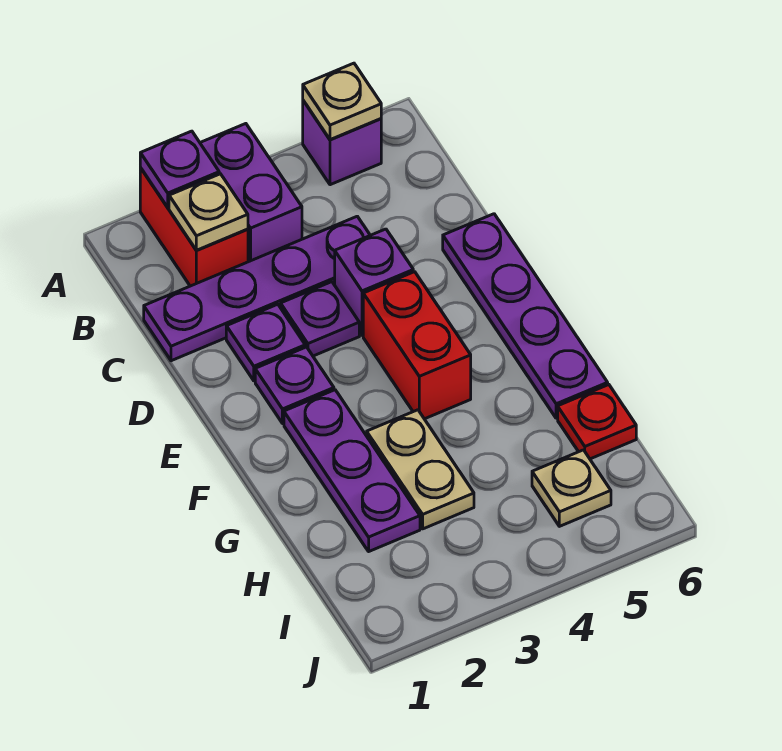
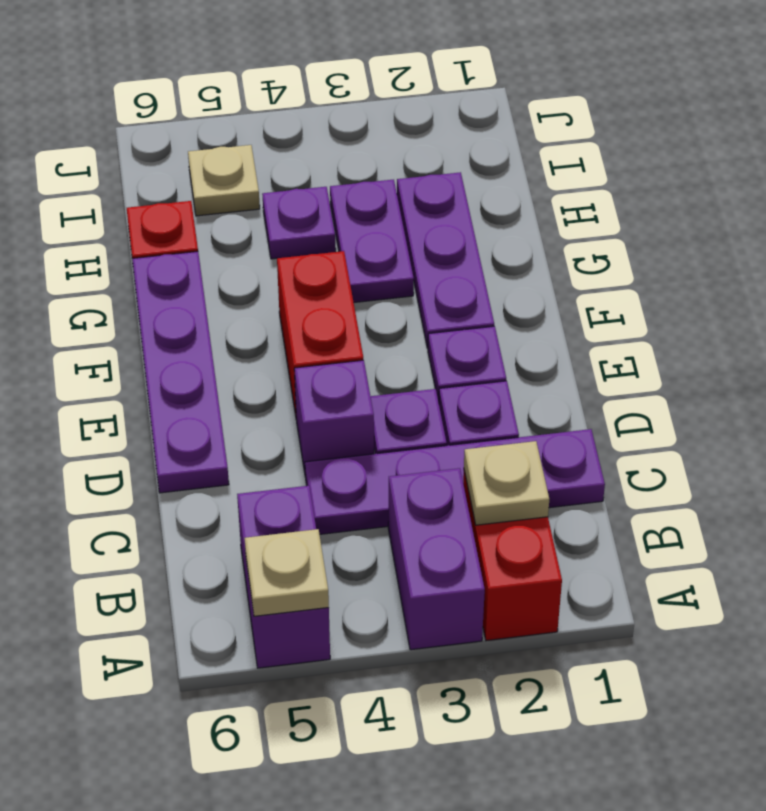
purple 1x1 plate [140,131,219,207] -> purple 1x1 plate moved to [262,187,336,259]
purple 1x1 brick [303,101,381,185] -> purple 1x2 brick [237,486,330,668]
tan 1x2 plate [367,410,474,529] -> purple 1x2 plate [330,180,414,302]

